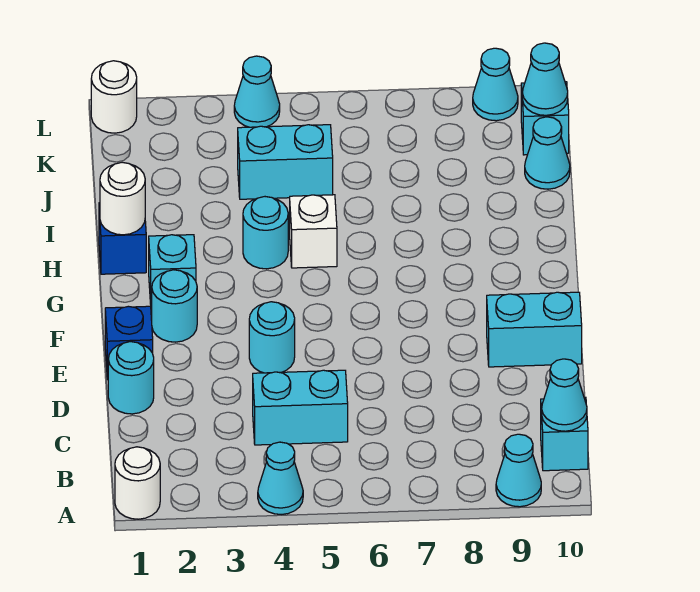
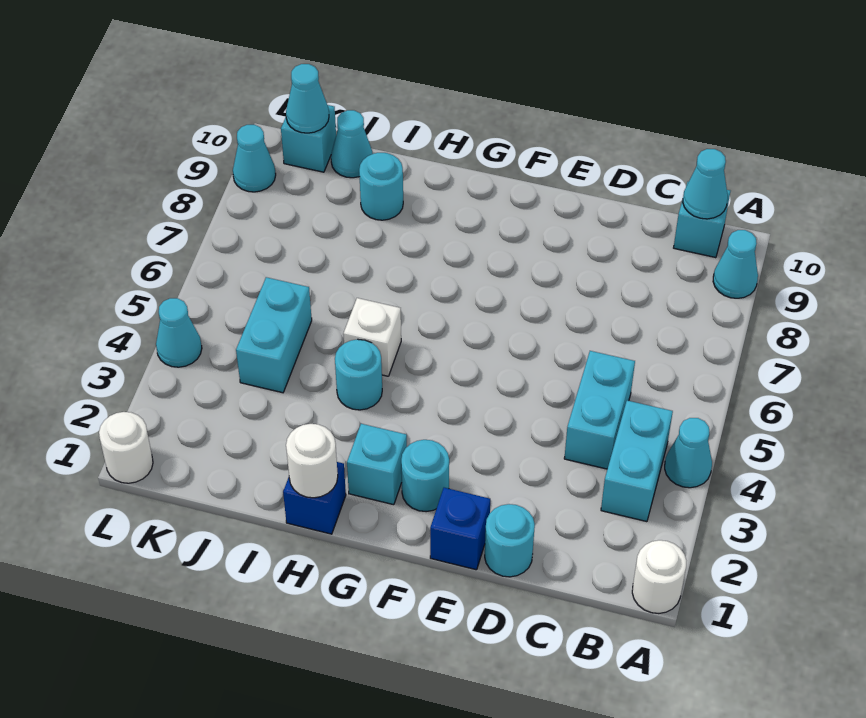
cyan 1x1 round brick [249,302,295,373] -> cyan 1x1 round brick moved to [359,153,403,220]
cyan 1x2 brick [487,292,582,367] -> cyan 1x2 brick moved to [601,401,673,522]

